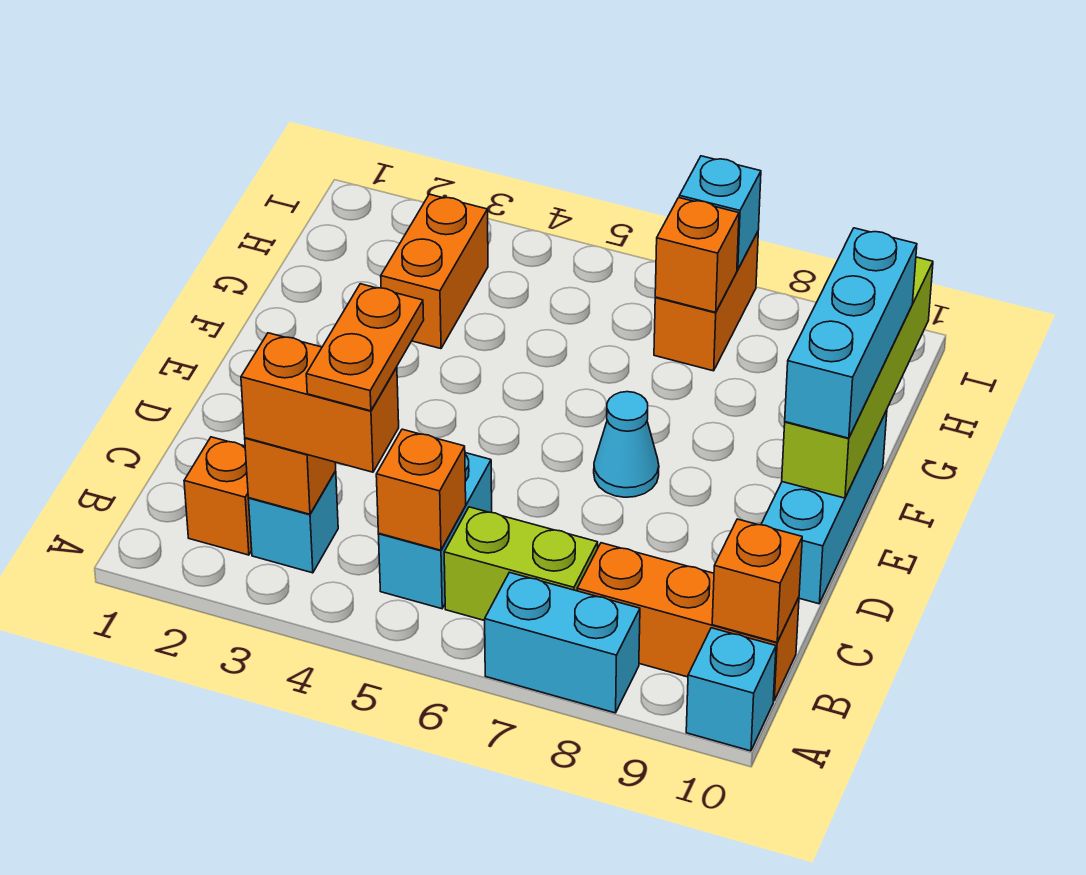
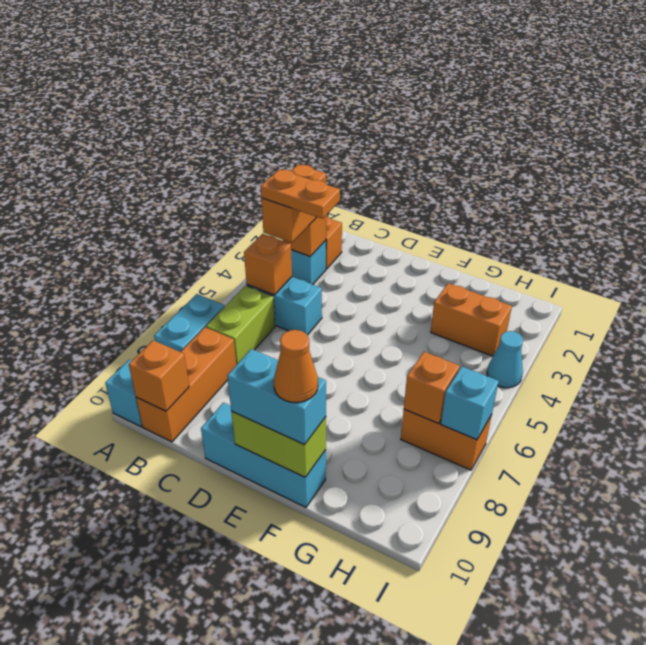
cyan 1x1 cone [594,392,659,497] -> cyan 1x1 cone moved to [487,331,523,388]
lime 1x4 brick [782,257,933,498] -> lime 1x2 brick [231,411,326,477]
cyan 1x3 brick [785,228,917,438] -> cyan 1x2 brick [227,349,326,445]
none -> orange 1x1 cone [274,330,318,403]

